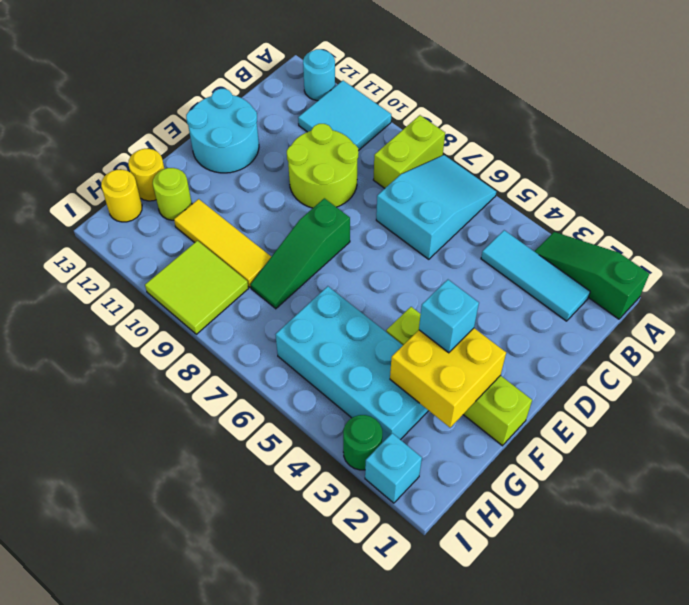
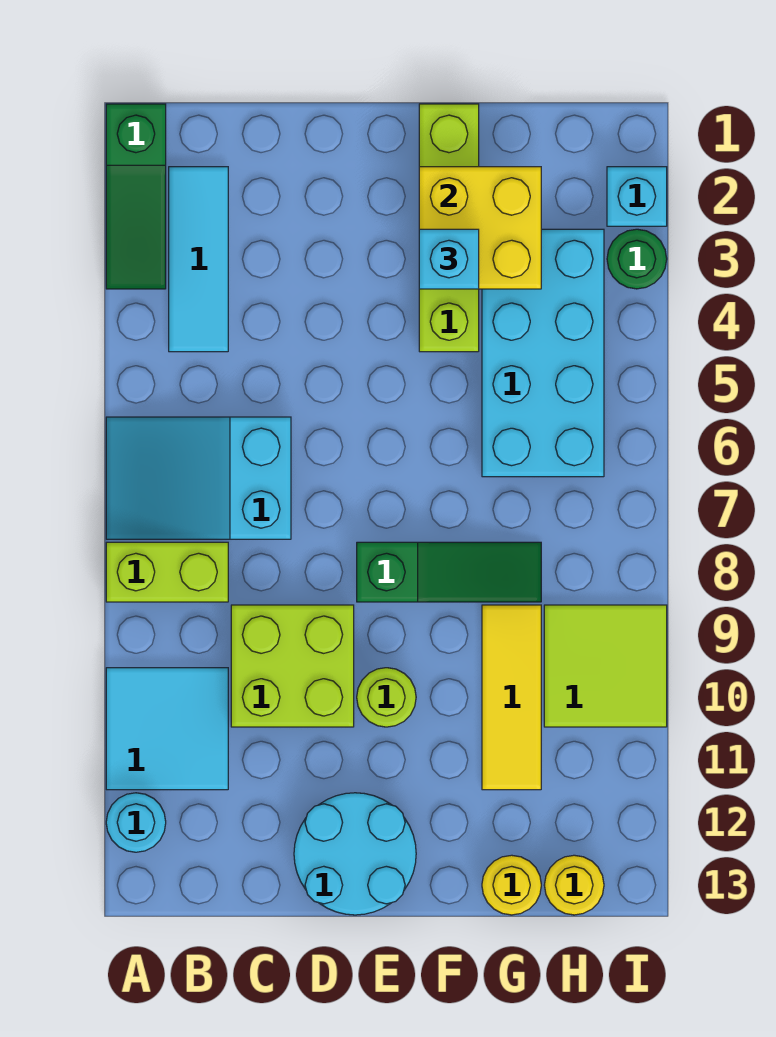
lime 2x2 round brick [287,124,359,208] -> lime 2x2 brick [231,605,354,727]
lime 1x1 round brick [153,168,192,220] -> lime 1x1 round brick moved to [357,668,416,727]

